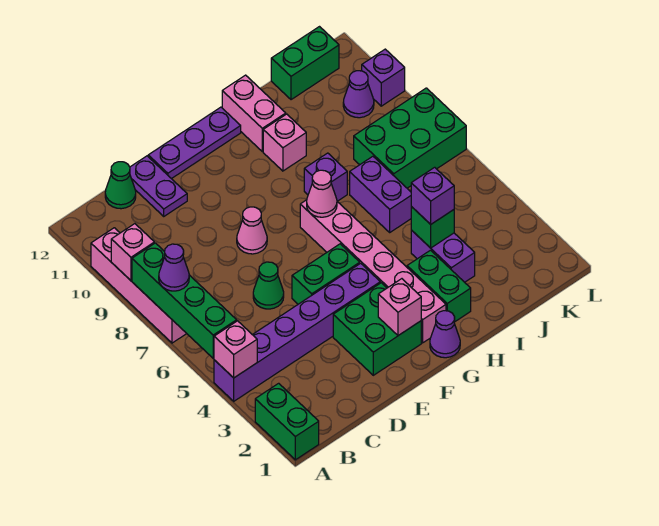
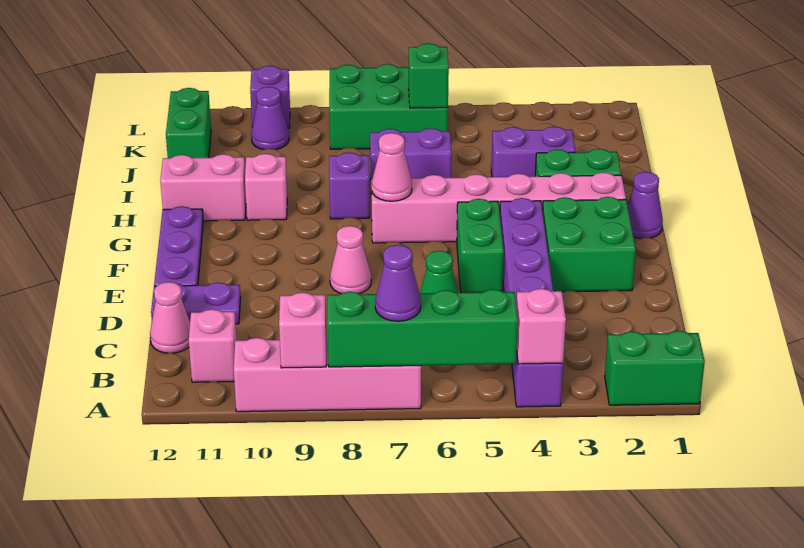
green 1x1 cone [105,162,136,209] -> pink 1x1 cone [150,282,190,353]
pink 1x1 brick [378,279,421,336] -> pink 1x1 brick moved to [189,309,237,382]
green 1x1 brick [411,207,454,248] -> green 1x1 brick moved to [409,43,449,108]
purple 1x1 brick [411,167,454,224] -> none
green 2x3 brick [354,88,466,188] -> green 2x3 brick turned to [329,64,448,149]

